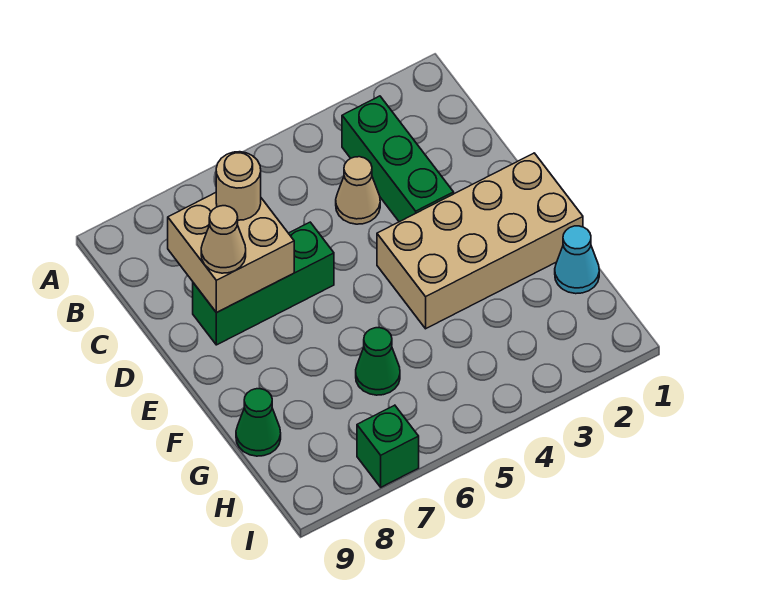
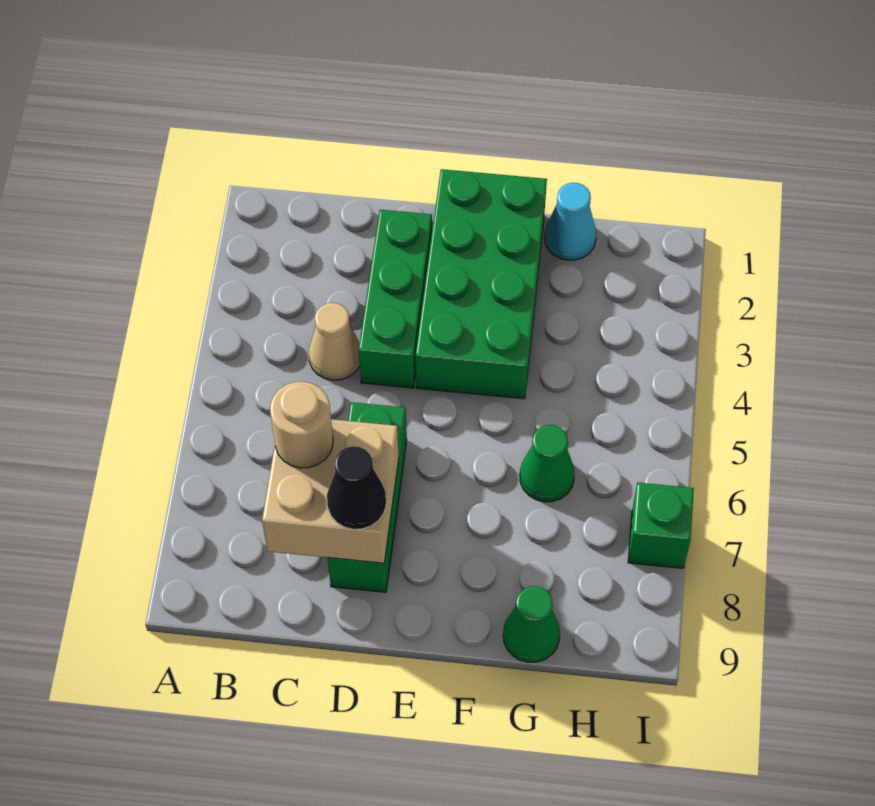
green 1x3 brick [342,96,454,222] -> green 1x3 brick turned to [359,210,432,388]
tan 1x1 cone [201,206,246,273] -> black 1x1 cone [327,446,386,529]
tan 2x4 brick [377,153,583,329] -> green 2x4 brick [416,169,547,399]

